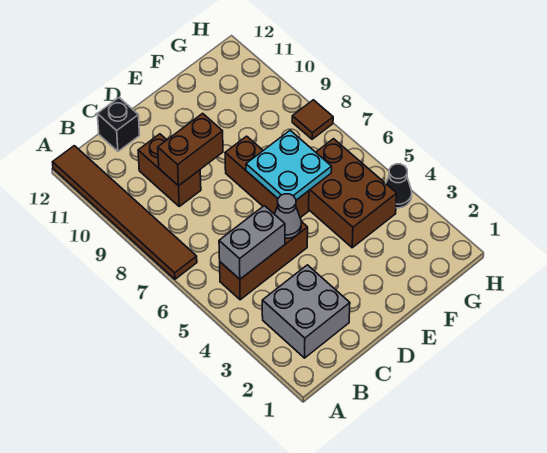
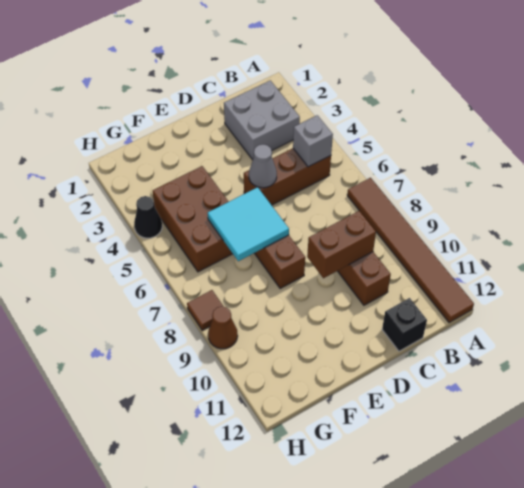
grey 1x2 brick [219,206,285,279] -> grey 1x1 brick [293,115,333,167]
cyan 2x2 plate [246,130,332,200] -> cyan 2x2 tile [208,187,289,261]
none -> brown 1x1 cone [208,306,238,349]

